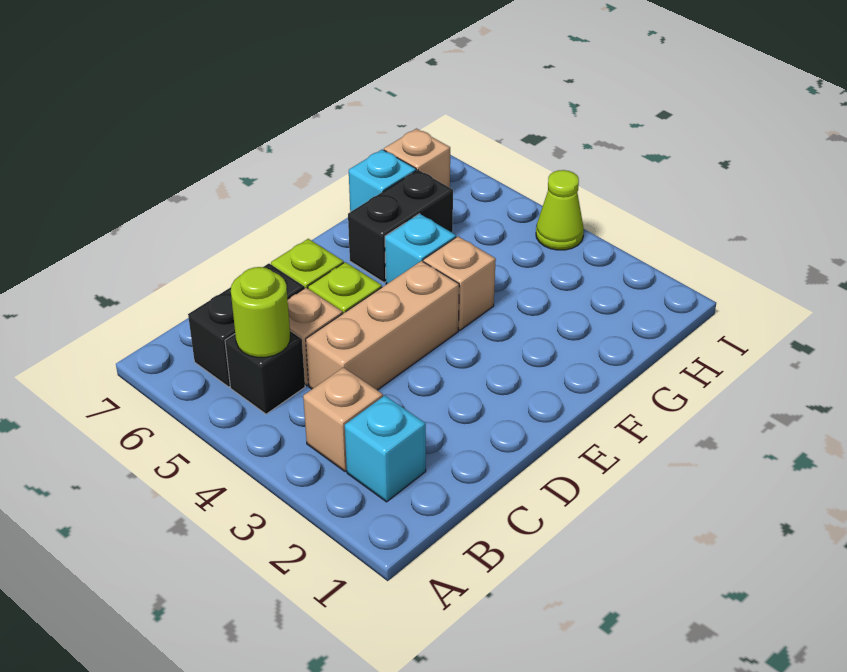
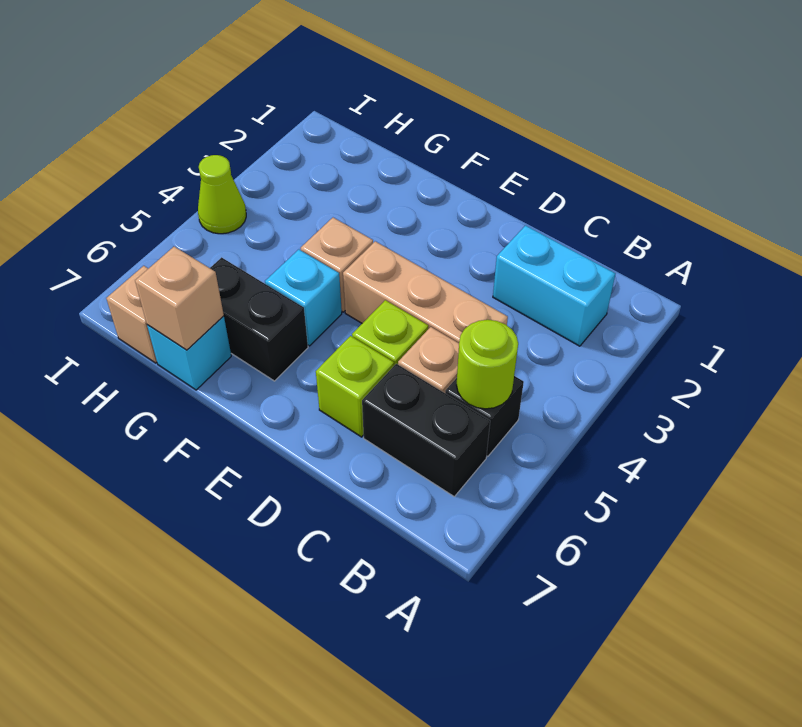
cyan 1x1 brick [345,396,426,502] -> cyan 1x2 brick [493,225,615,346]
tan 1x1 brick [303,367,383,471] -> tan 1x1 brick moved to [135,246,224,350]

